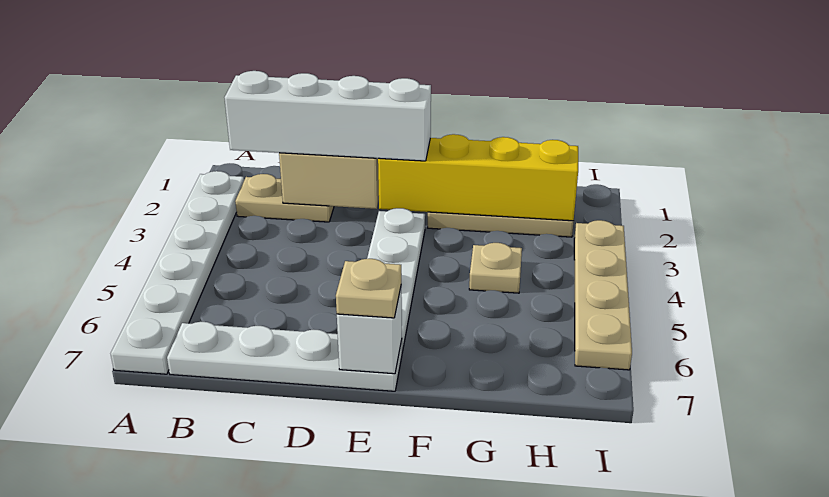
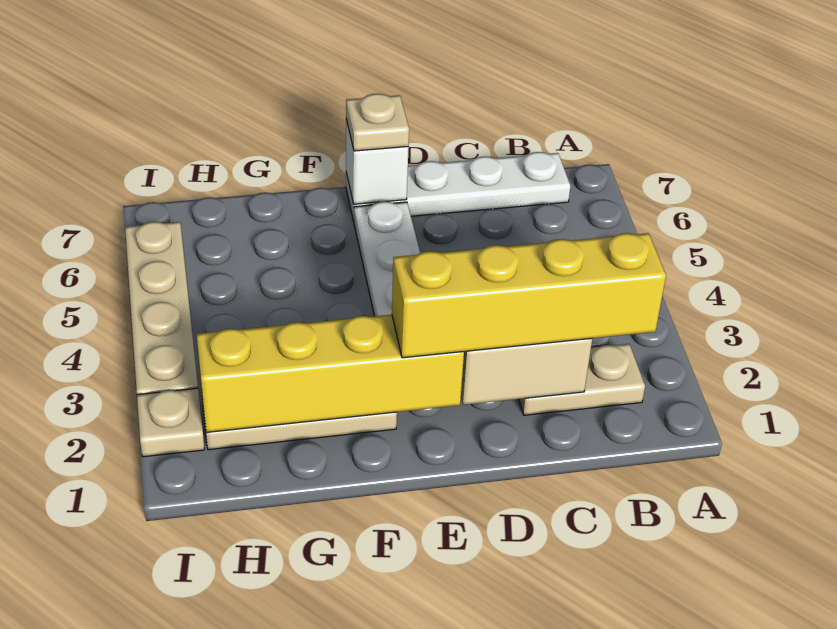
white 1x6 plate [111,171,244,374] -> none
white 1x4 brick [225,71,431,161] -> yellow 1x4 brick [392,233,666,358]
tan 1x1 plate [469,243,522,293] -> tan 1x1 plate moved to [137,388,204,457]

